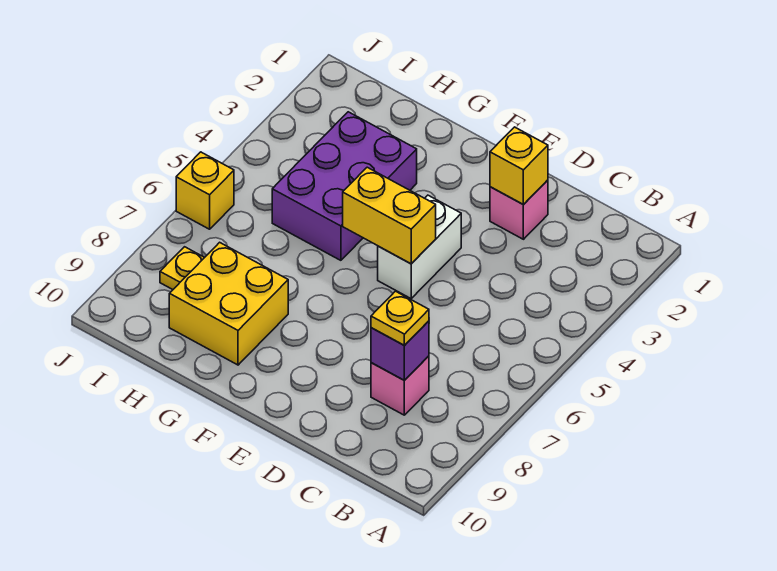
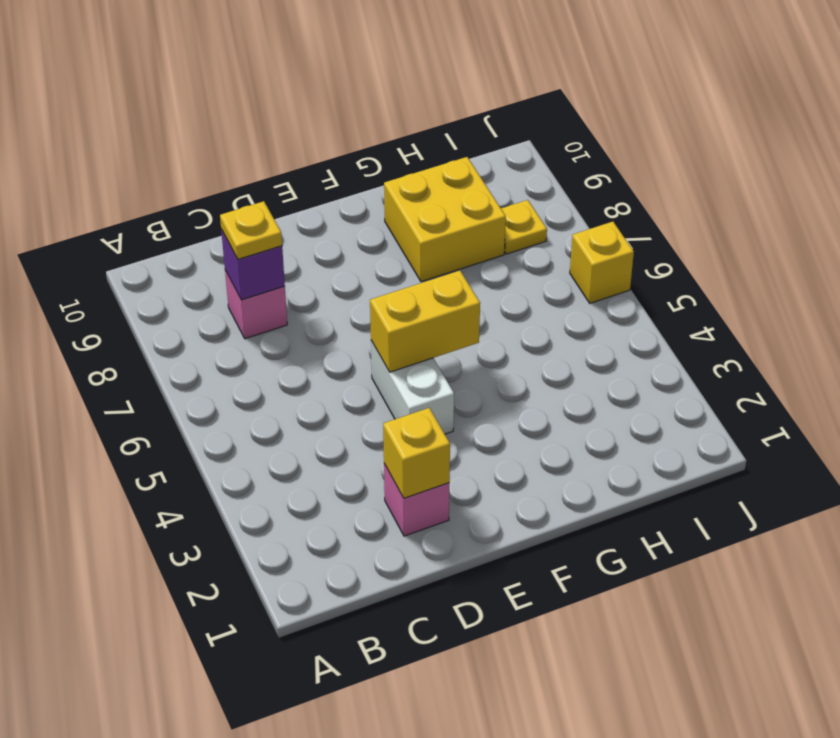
purple 2x3 brick [272,112,417,260] -> none

